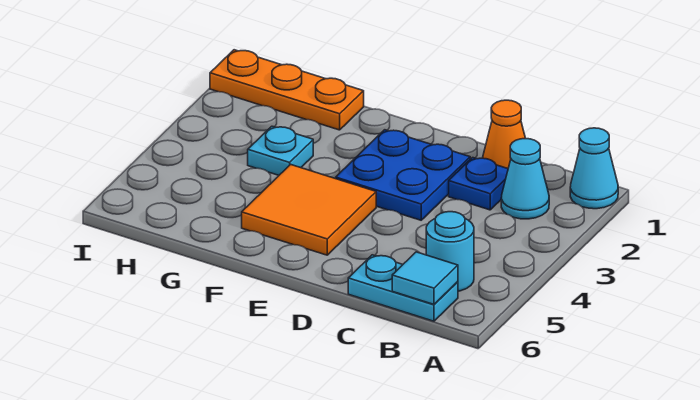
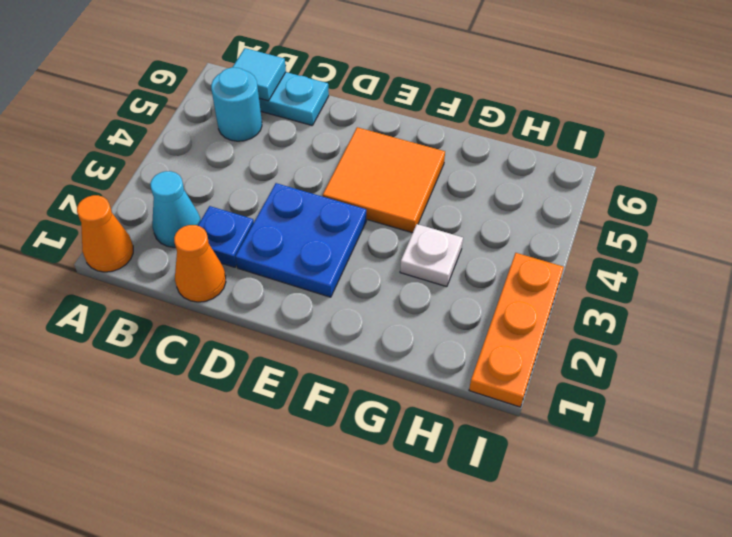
cyan 1x1 cone [570,128,618,209] -> orange 1x1 cone [77,195,133,272]
orange 1x3 plate [210,50,364,130] -> orange 1x3 plate turned to [469,253,564,407]
cyan 1x1 plate [248,126,313,175] -> white 1x1 plate [400,224,463,287]

